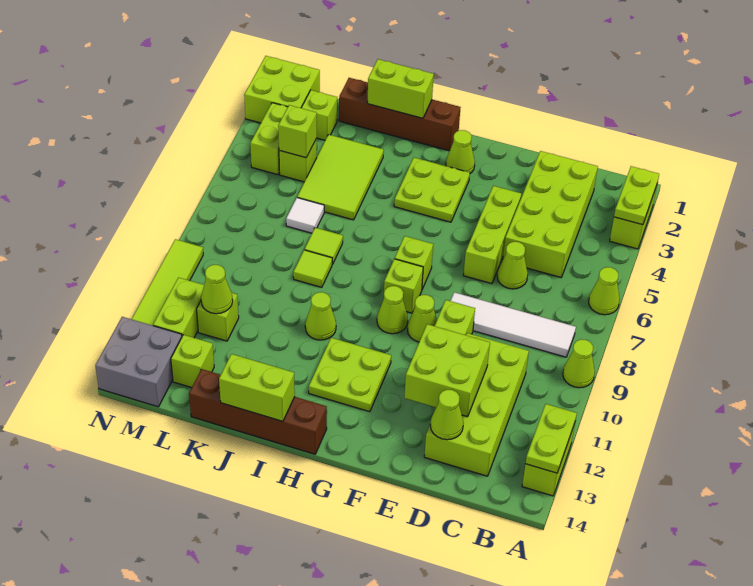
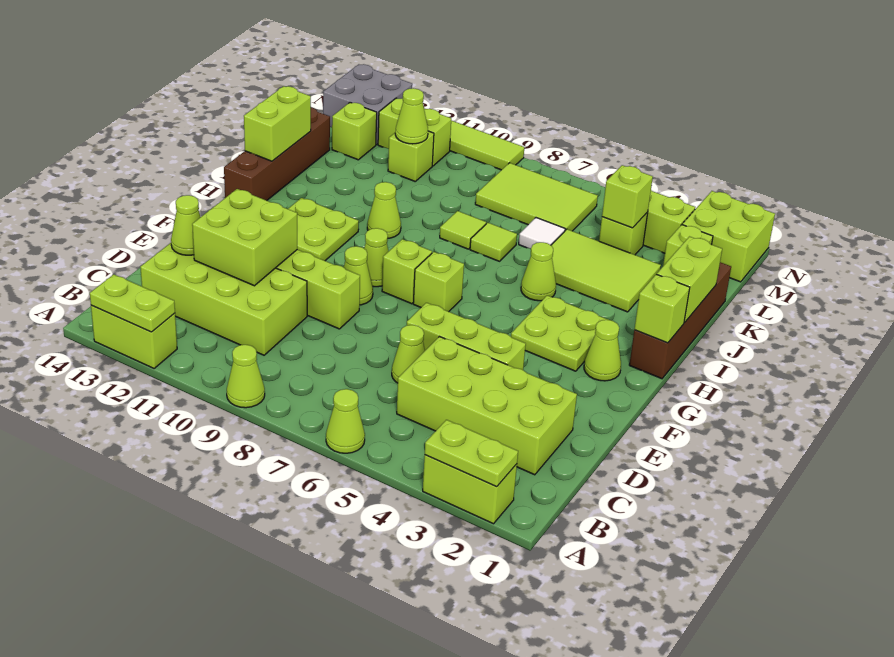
white 1x4 tile [451,292,576,357] -> none
none -> lime 1x1 brick [634,274,690,343]
none -> lime 1x1 cone [521,242,556,301]
none -> lime 2x3 tile [475,163,598,231]

